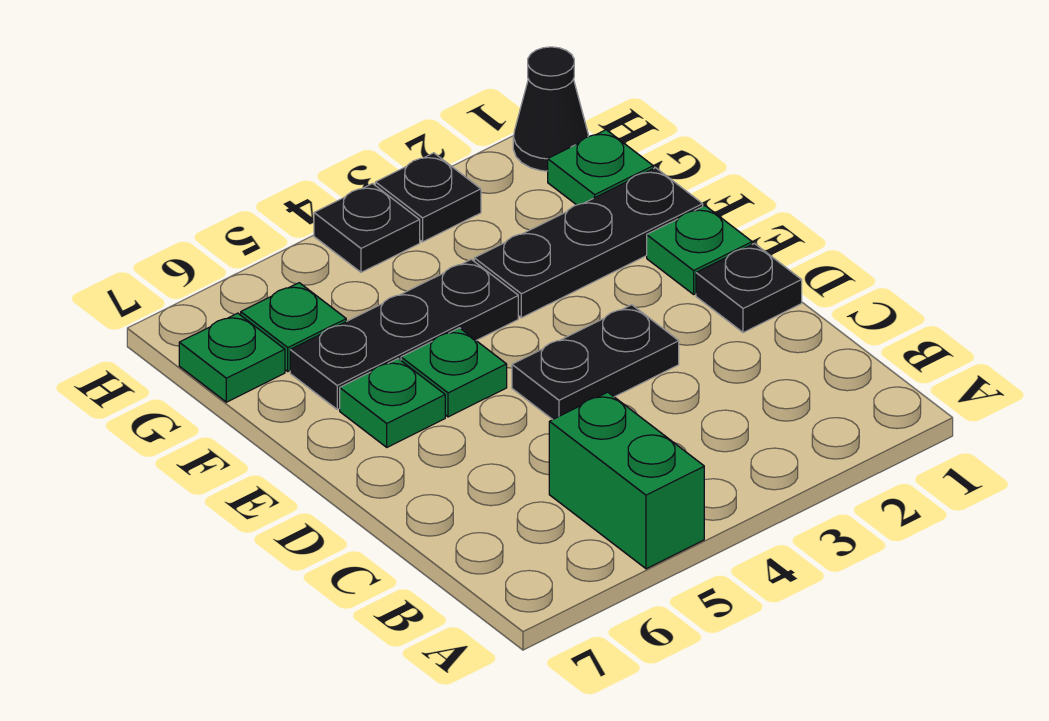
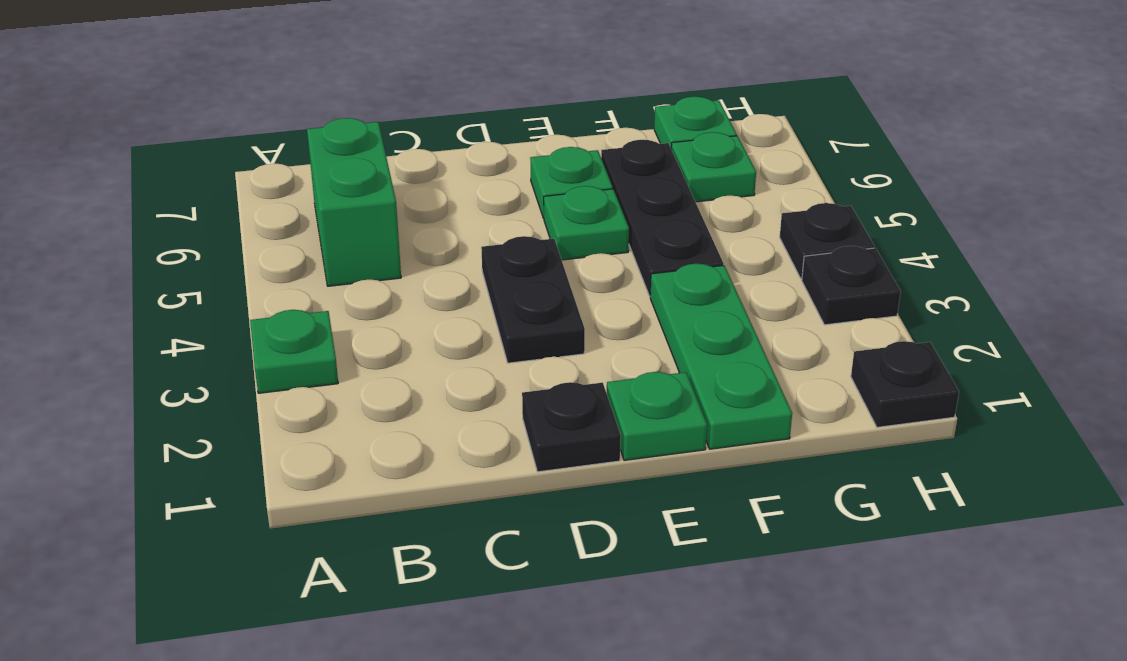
green 1x2 brick [549,392,704,569] -> green 1x2 brick turned to [307,118,401,286]
black 1x3 plate [474,168,703,318] -> green 1x3 plate [650,264,792,449]
green 1x1 plate [548,130,653,205] -> green 1x1 plate moved to [250,310,338,393]
black 1x1 cone [513,47,588,171] -> black 1x1 plate [851,341,959,427]

